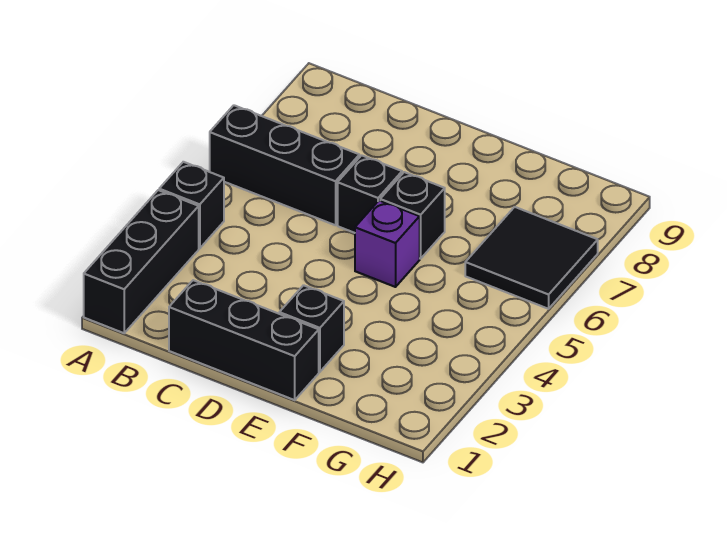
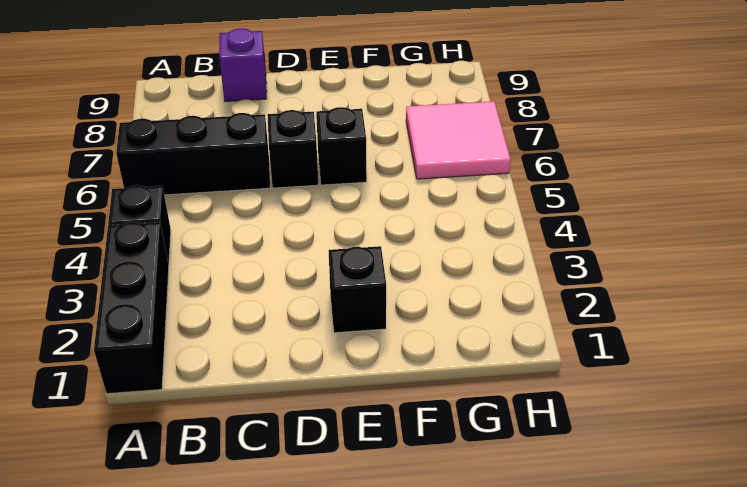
black 1x3 brick [169,280,319,400] -> none
purple 1x1 brick [355,200,420,287] -> purple 1x1 brick moved to [219,28,267,101]
black 2x2 tile [465,207,598,309] -> pink 2x2 tile [406,101,511,179]

